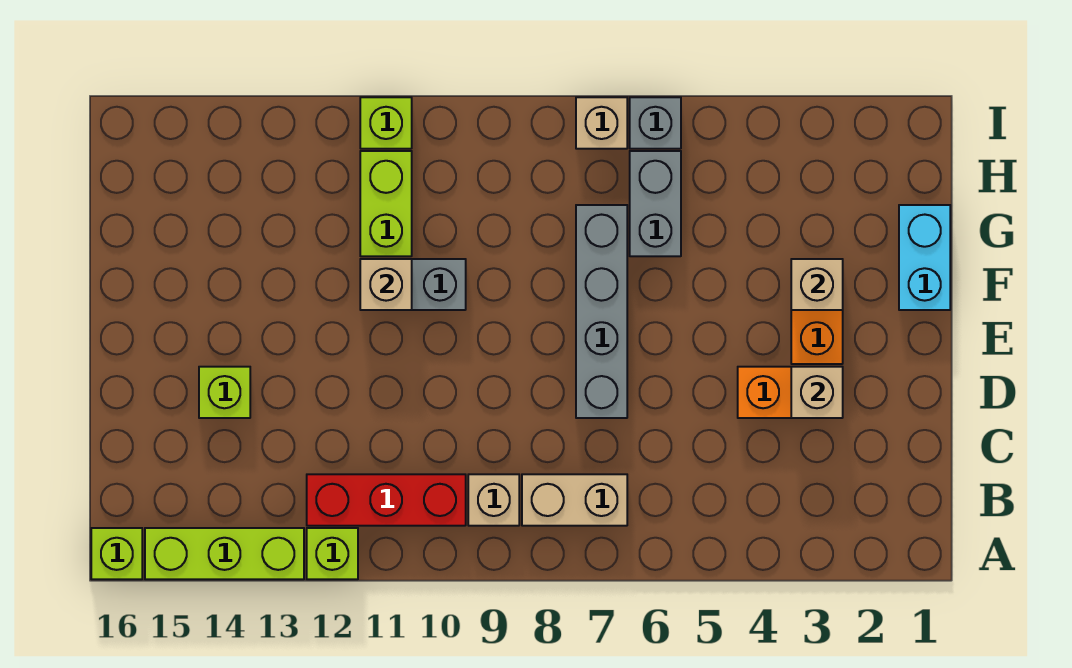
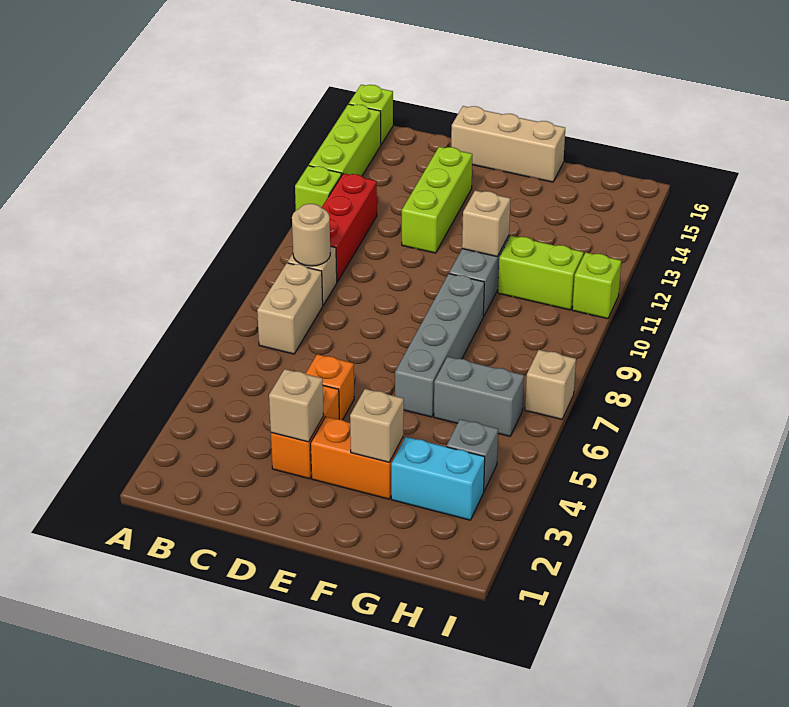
none -> tan 1x1 round brick [292,204,330,266]
none -> orange 1x1 brick [306,354,354,420]
grey 1x4 brick [576,205,627,418] -> grey 1x4 brick turned to [395,274,484,417]
lime 1x1 brick [199,367,250,418] -> lime 1x3 brick [402,147,472,253]
none -> tan 1x3 brick [451,106,565,182]
cyan 1x2 brick [899,205,950,310] -> cyan 1x2 brick moved to [391,437,485,520]
grey 1x1 brick [630,97,681,149] -> grey 1x1 brick moved to [447,419,498,491]

